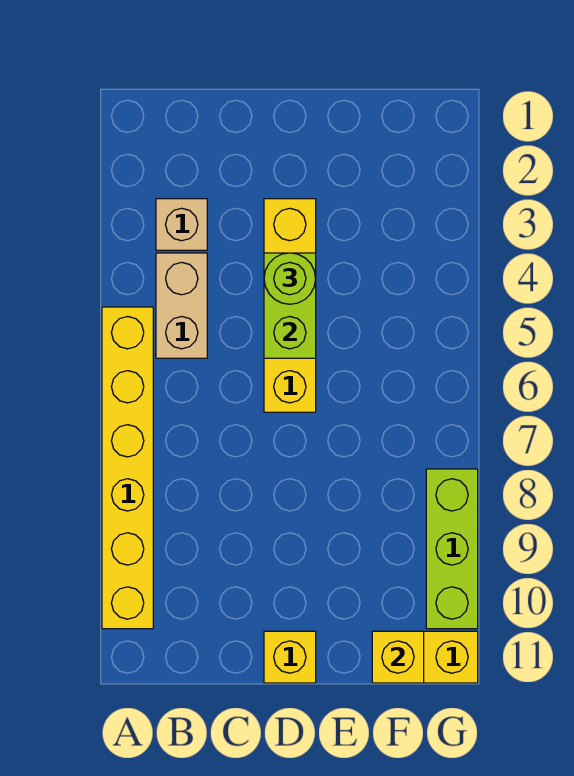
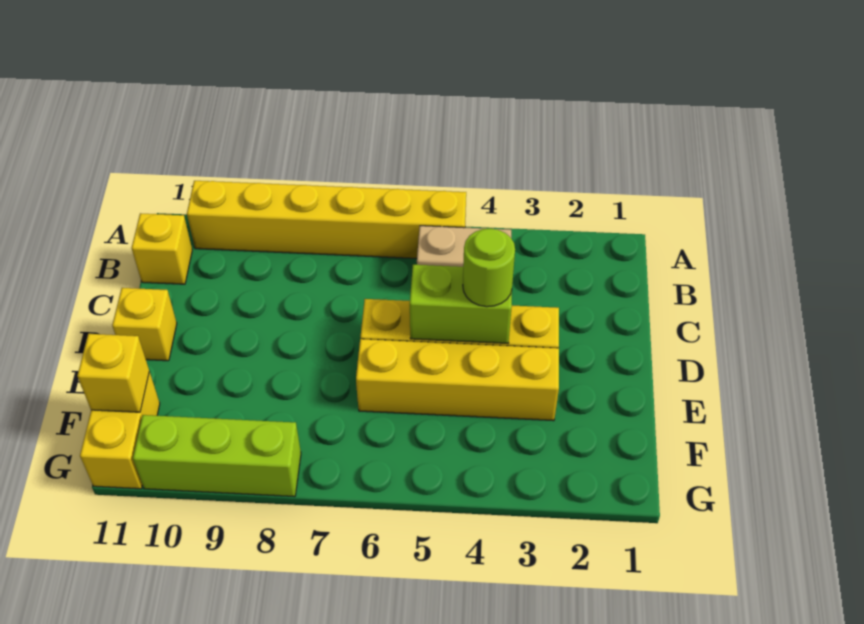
tan 1x1 brick [156,199,207,250] -> none
none -> yellow 1x1 brick [132,213,192,284]
none -> yellow 1x4 brick [356,339,559,421]

